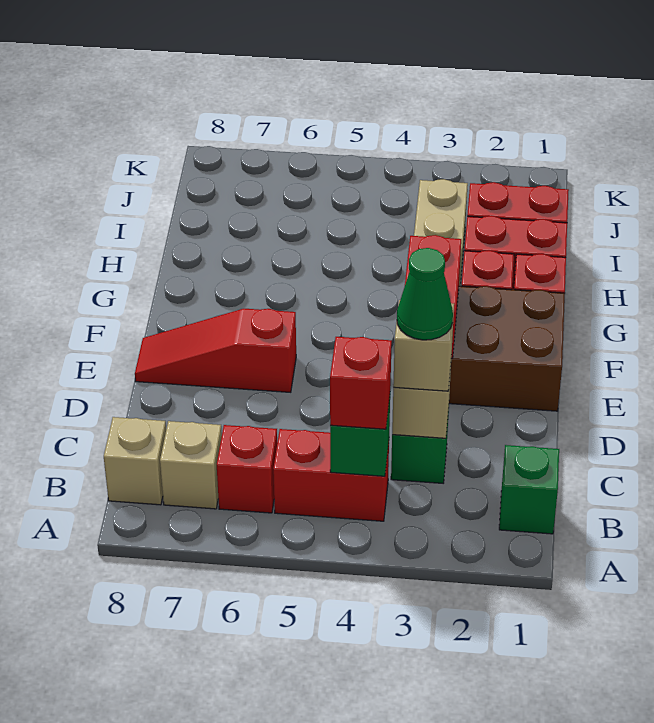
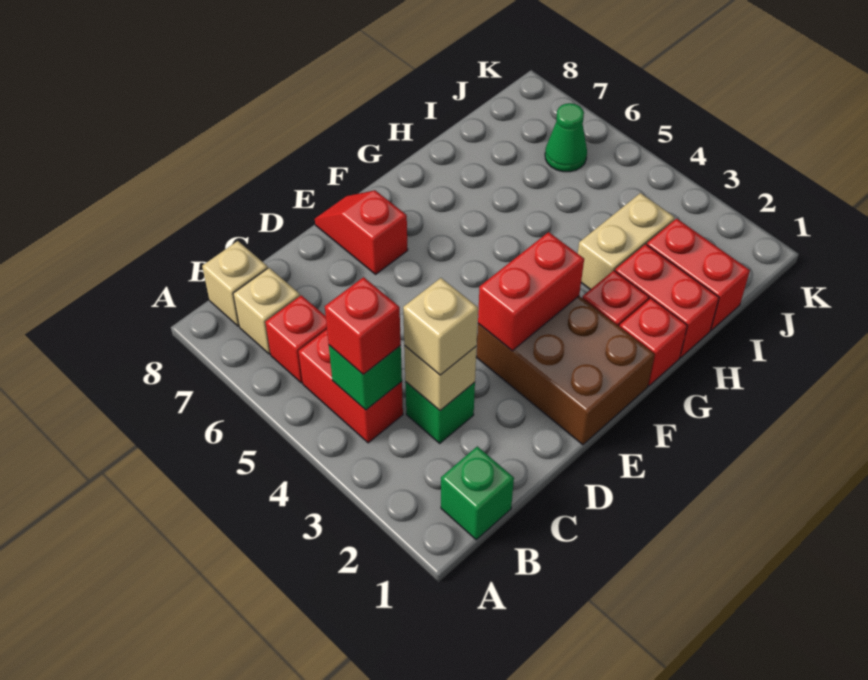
green 1x1 cone [397,248,453,340] -> green 1x1 cone moved to [545,103,587,172]
red 1x3 slope [135,309,296,392] -> red 1x2 slope [315,190,408,274]

